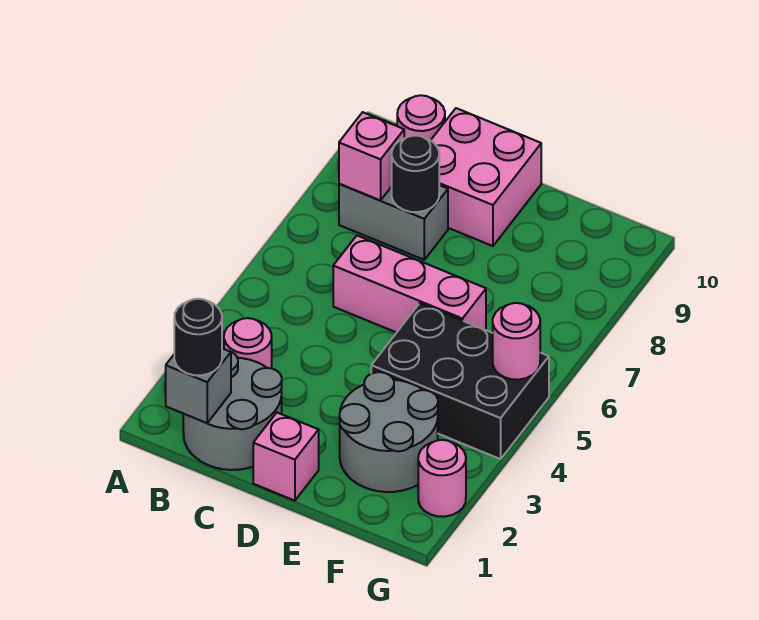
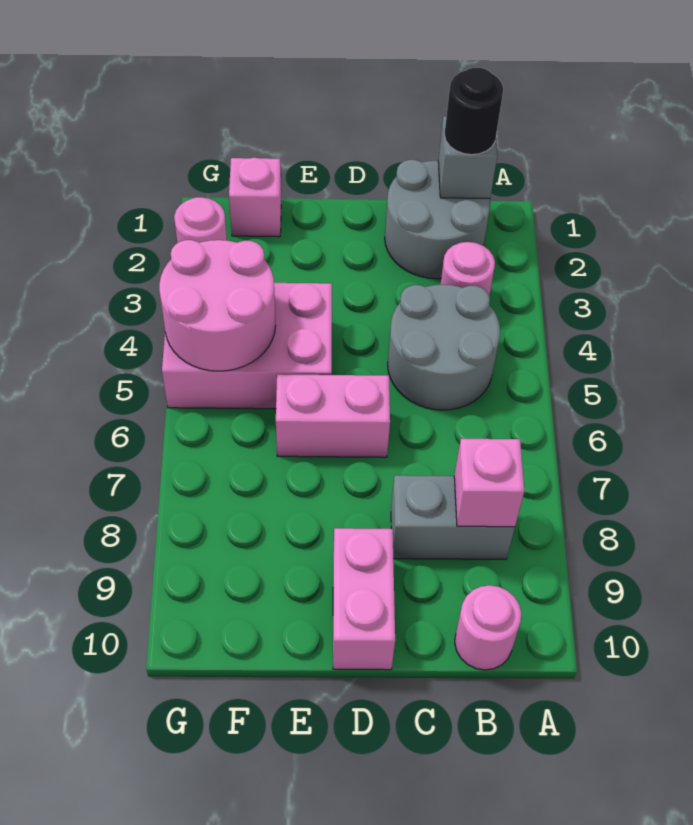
pink 1x3 brick [333,236,486,333] -> pink 1x2 brick [276,374,390,457]
black 1x1 round brick [392,136,439,212] -> none
pink 2x2 brick [431,108,541,246] -> pink 1x2 brick [333,528,395,670]
pink 1x1 brick [253,413,319,501] -> pink 1x1 brick moved to [229,158,281,237]
grey 2x2 round brick [340,372,438,492] -> grey 2x2 round brick moved to [388,285,500,410]
black 2x3 brick [371,303,549,459] -> pink 2x3 brick [162,283,332,409]
pink 1x1 round brick [493,303,540,380] -> pink 2x2 round brick [159,240,276,371]

